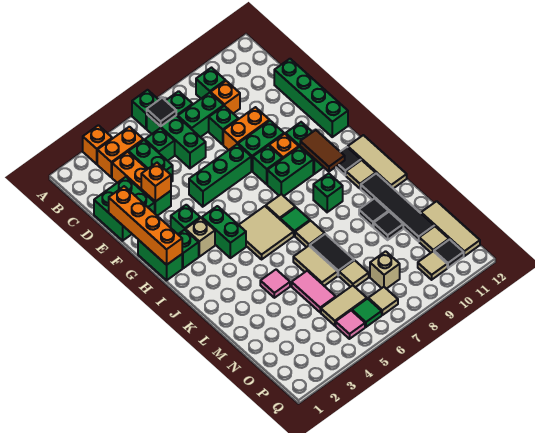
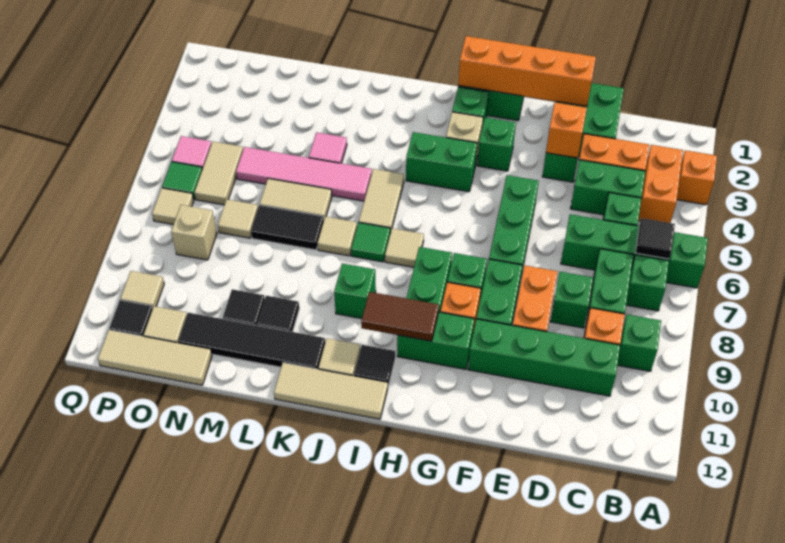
green 1x4 brick [274,59,348,137] -> green 1x4 brick moved to [468,319,620,396]
tan 2x2 tile [239,206,294,259] -> tan 1x2 tile [359,169,404,233]
pink 1x2 tile [292,271,336,312] -> pink 1x4 tile [236,147,372,201]

